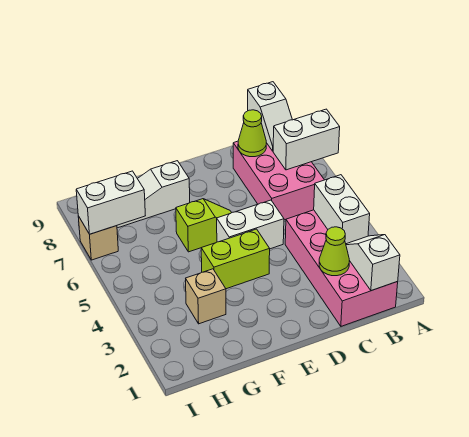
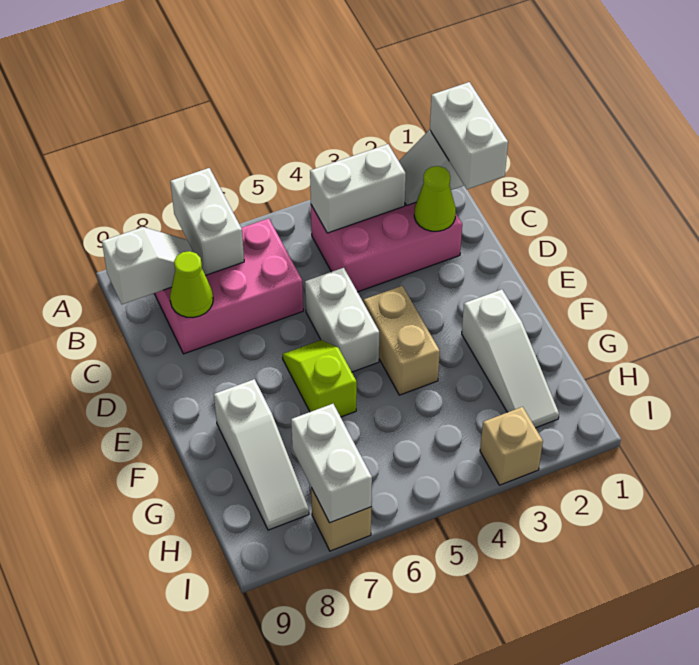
pink 2x4 brick [285,210,398,326] -> pink 2x3 brick [311,203,462,292]
none -> white 1x2 brick [430,82,508,189]
lime 1x2 brick [201,229,270,289] -> tan 1x2 brick [364,286,440,395]
none -> white 1x3 slope [462,289,559,428]
tan 1x1 brick [186,269,226,324] -> tan 1x1 brick moved to [480,407,543,485]

